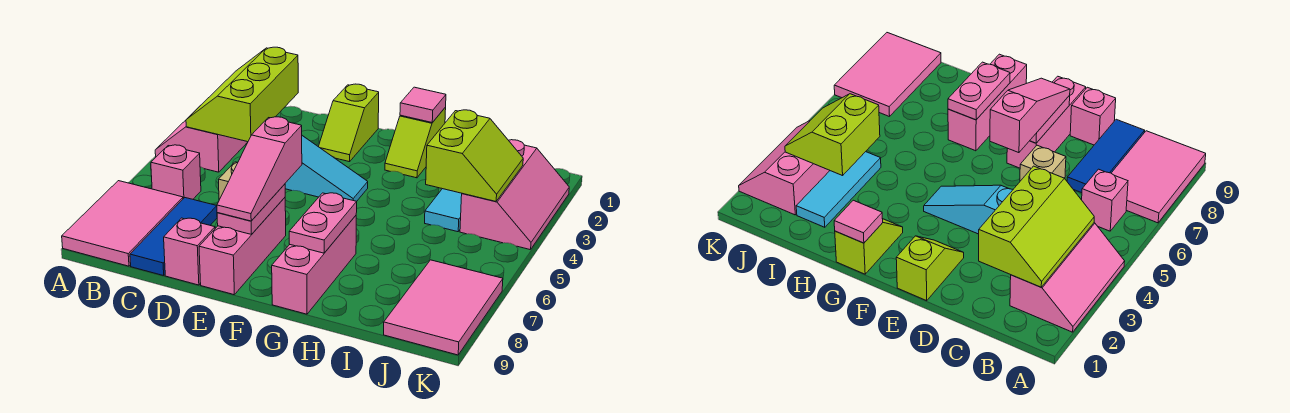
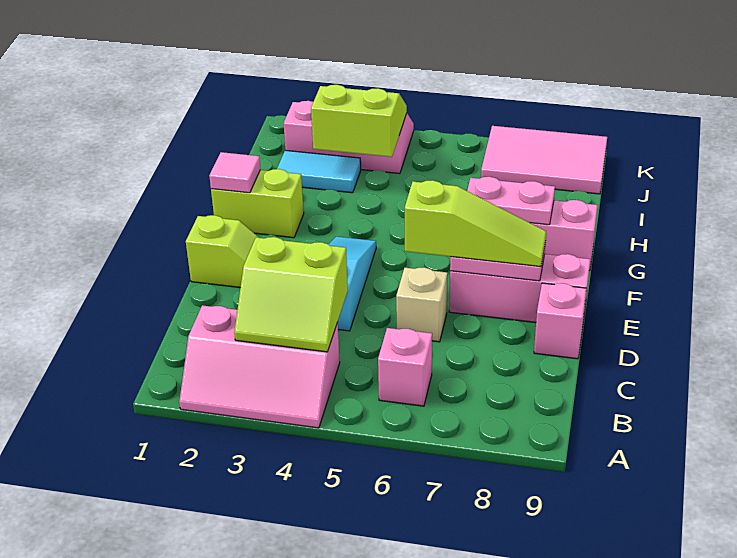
pink 2x3 tile [62,181,183,266] -> none
lime 2x3 slope [186,47,298,142] -> lime 2x2 slope [234,237,348,352]
blue 1x3 tile [130,198,217,276] -> none
pink 1x3 slope [217,117,302,221] -> lime 1x3 slope [405,180,546,267]
lime 1x2 slope [385,107,446,178] -> lime 1x2 brick [211,169,304,238]
cyan 1x3 tile [425,189,462,232] -> cyan 1x2 tile [277,150,361,193]

